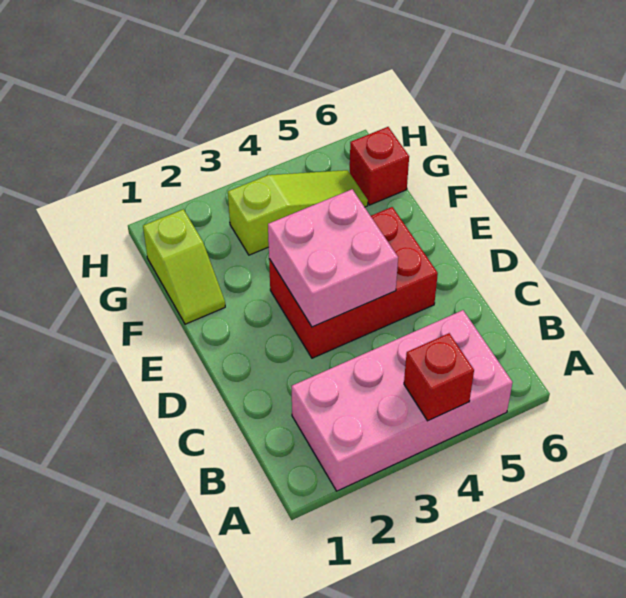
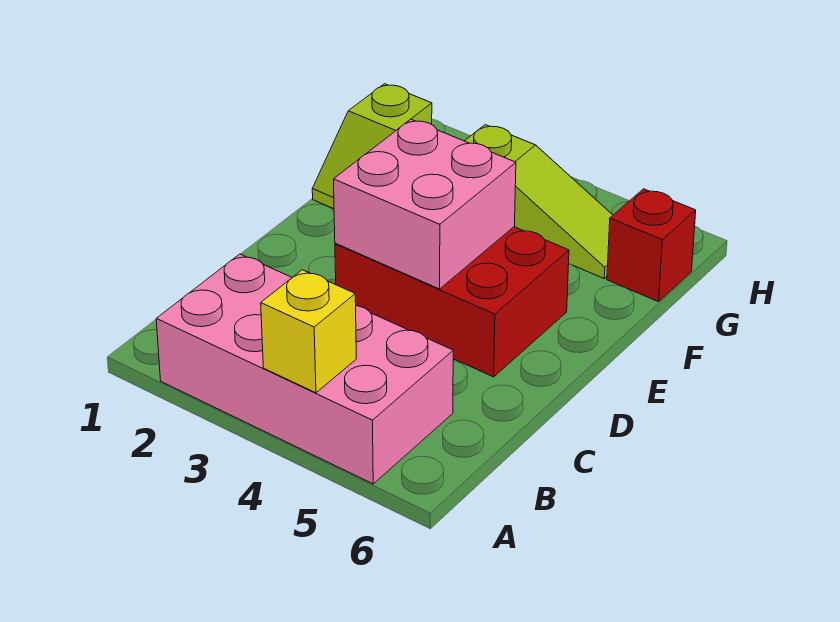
red 1x1 brick [404,333,474,421] -> yellow 1x1 brick [261,270,356,393]

